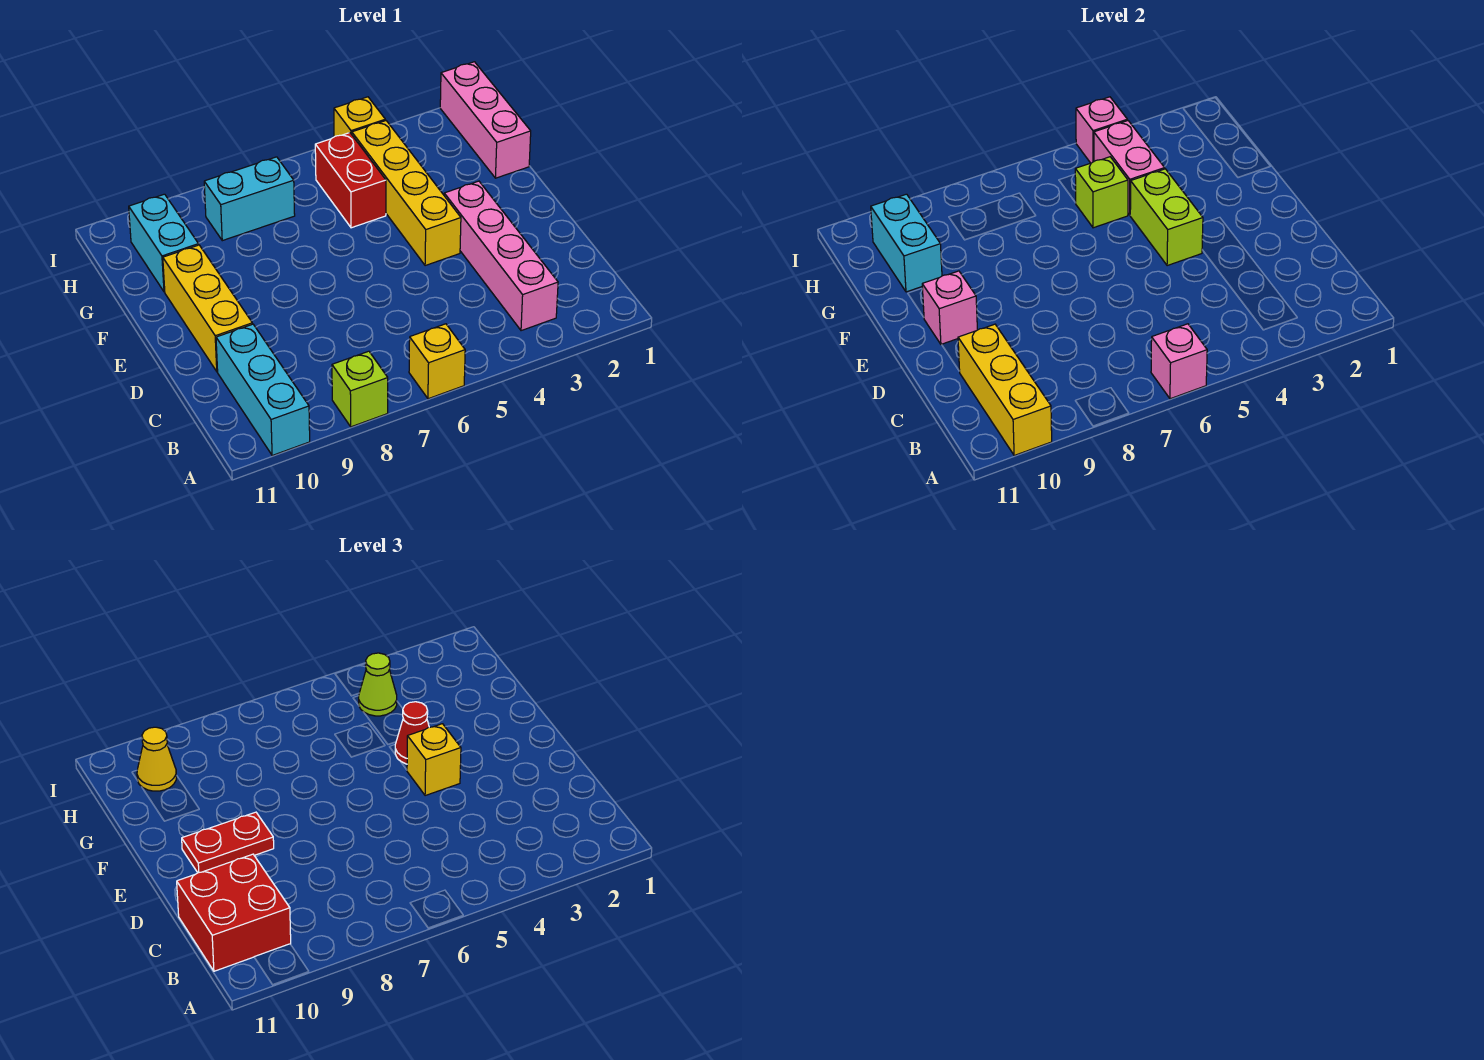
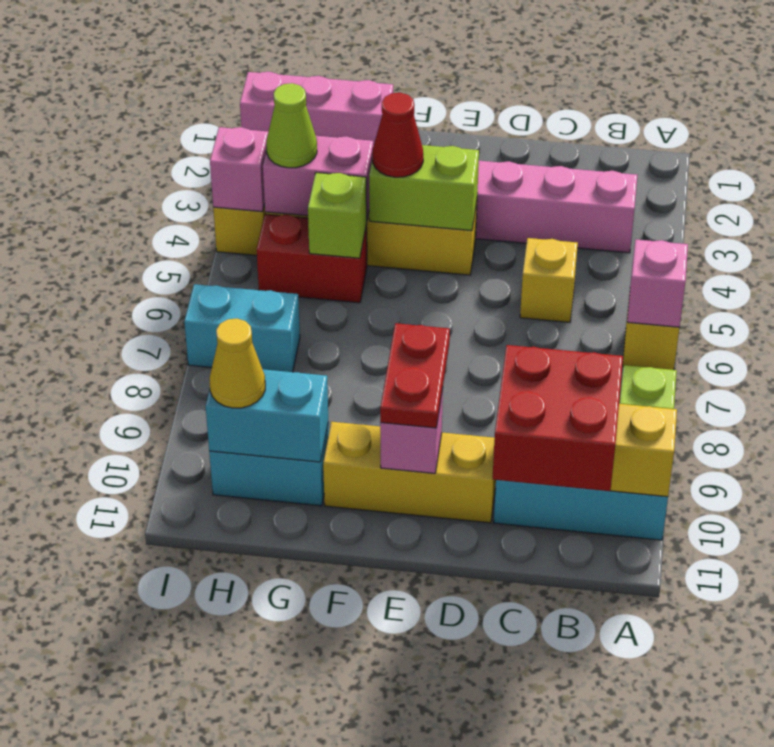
yellow 1x1 brick [407,724,461,796] -> yellow 1x1 brick moved to [520,238,578,322]
cyan 1x2 brick [204,157,295,241] -> cyan 1x2 brick turned to [184,284,300,372]

